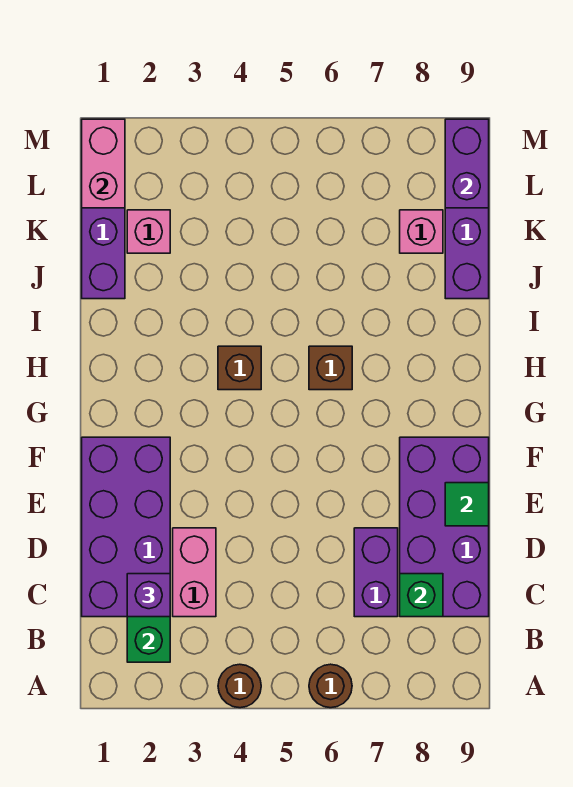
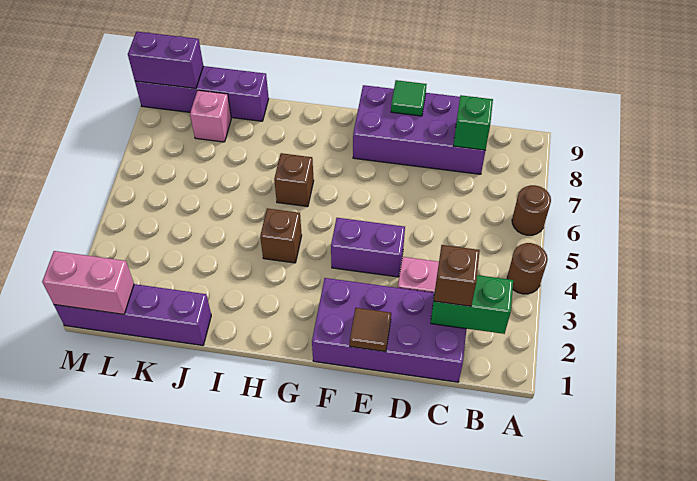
purple 1x1 brick [127,574,170,617] -> brown 1x1 brick [434,245,480,306]
purple 1x2 brick [354,528,398,617] -> purple 1x2 brick moved to [331,218,405,277]
none -> brown 1x1 tile [350,308,391,352]
pink 1x1 brick [127,210,170,253] -> none

